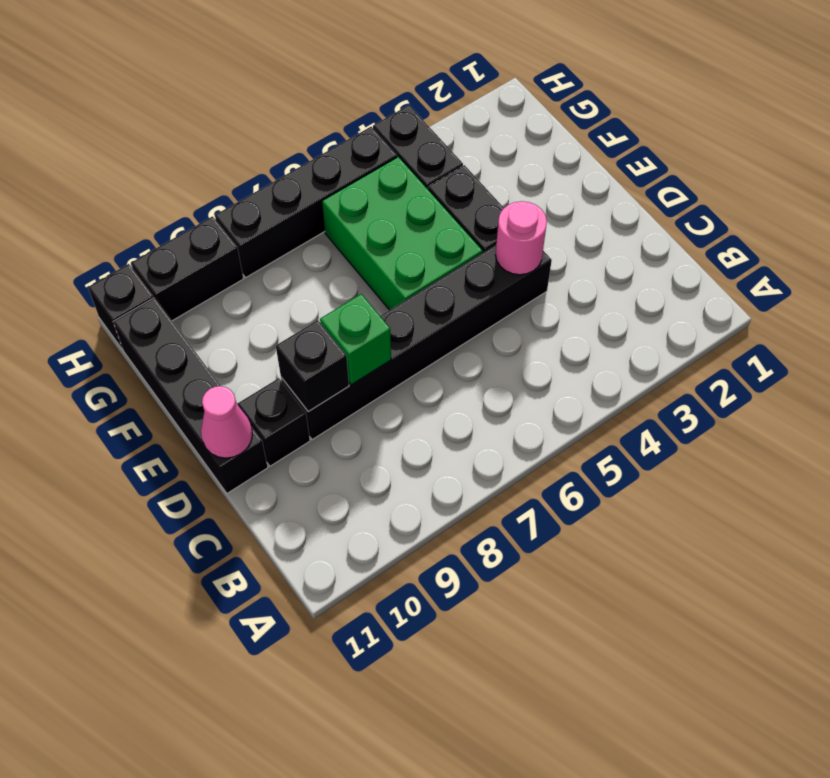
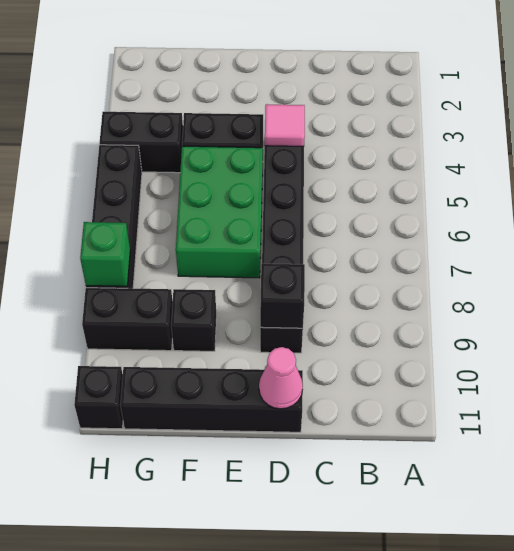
pink 1x1 round brick [496,201,547,275] -> pink 1x1 tile [265,104,305,146]
green 1x1 brick [320,294,391,385] -> green 1x1 brick moved to [80,222,130,286]
black 1x1 brick [238,378,310,466] -> black 1x1 brick moved to [171,289,216,351]
green 2x3 brick [322,157,483,310] -> green 2x3 brick turned to [176,146,263,278]
black 1x2 brick [131,216,244,321] -> black 1x2 brick turned to [82,288,173,351]

